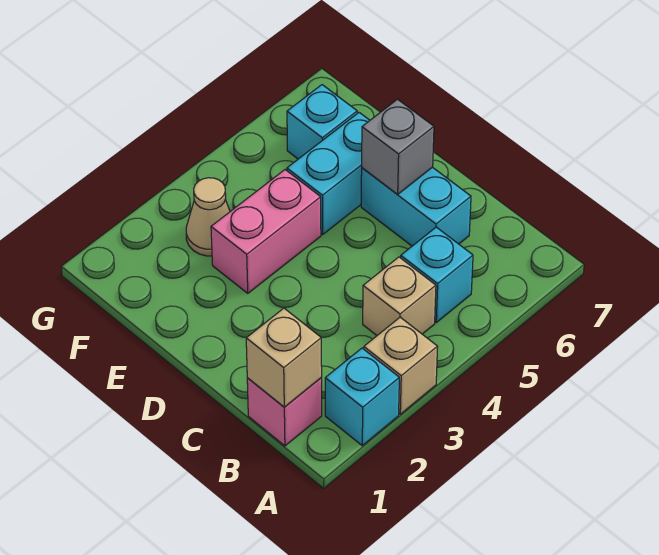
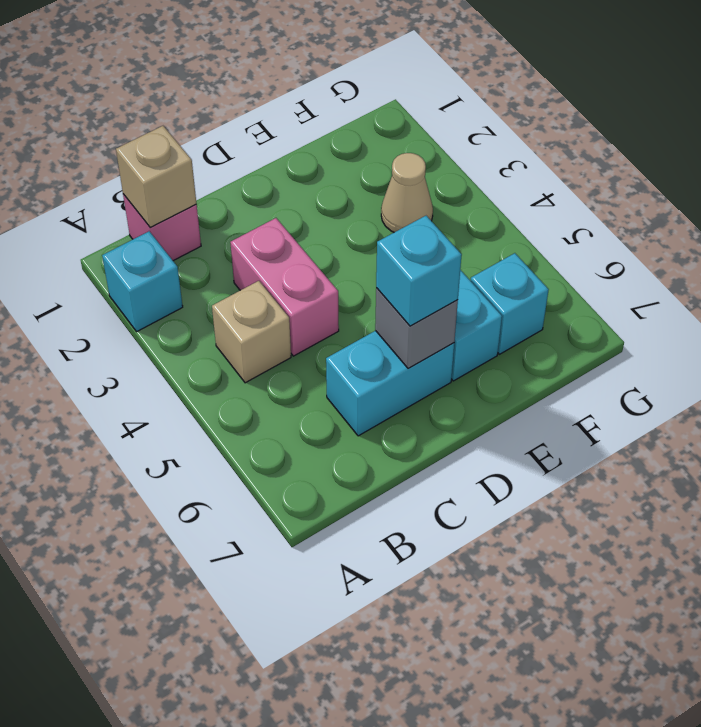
tan 1x1 brick [364,317,438,414] -> none
cyan 1x1 brick [401,227,473,322] -> cyan 1x1 brick moved to [376,216,462,326]
pink 1x2 brick [211,170,321,293] -> pink 1x2 brick moved to [230,218,339,356]

